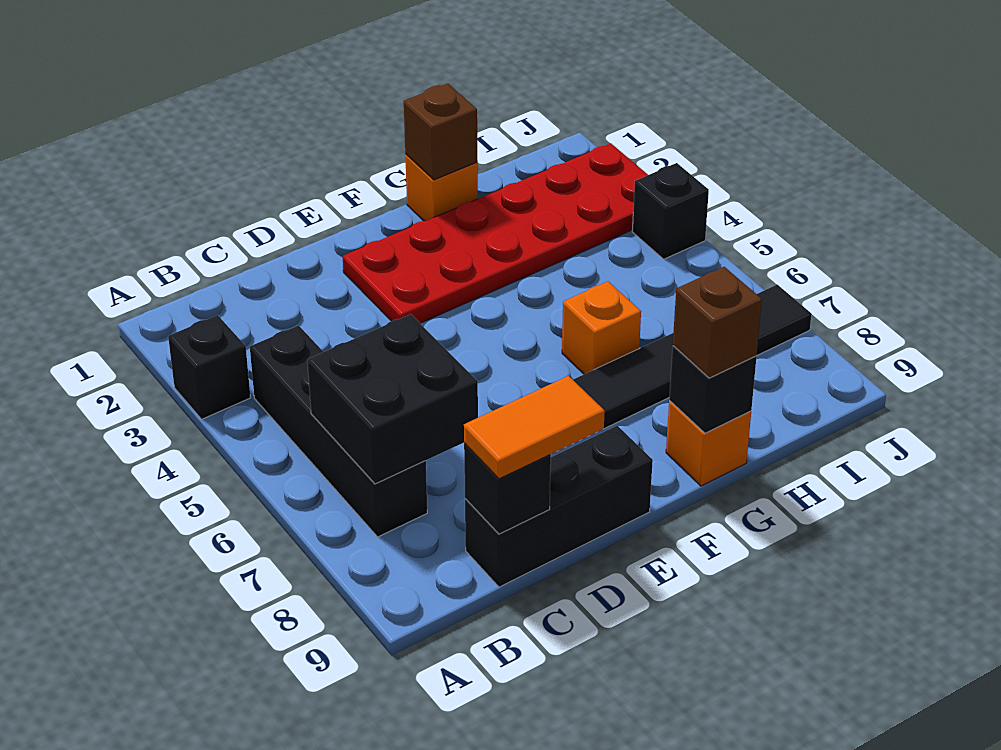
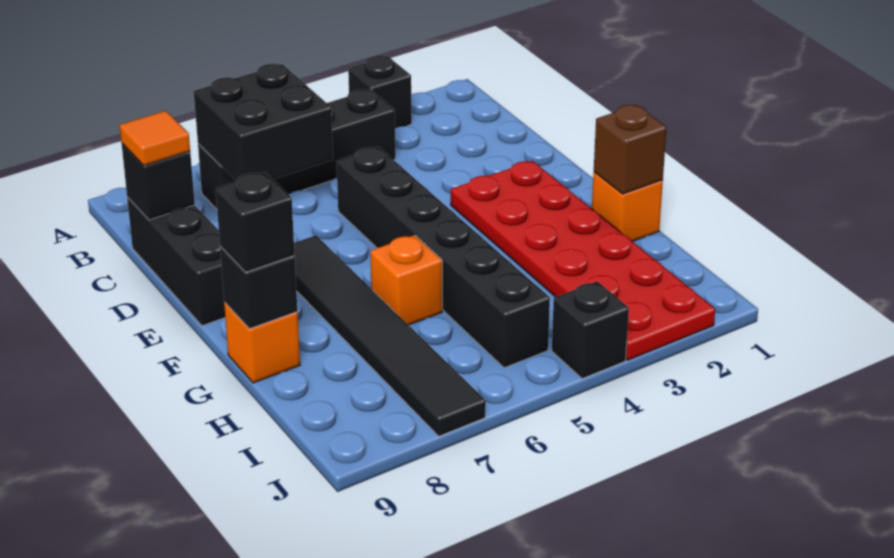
orange 1x2 tile [464,376,605,479] -> orange 1x1 tile [120,111,190,166]
none -> black 1x6 brick [336,147,550,368]
brown 1x1 brick [673,267,762,378] -> black 1x1 brick [216,172,295,272]

